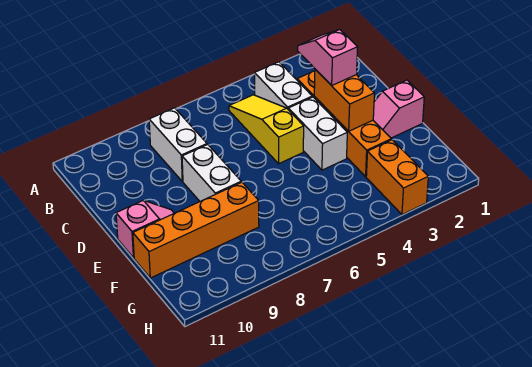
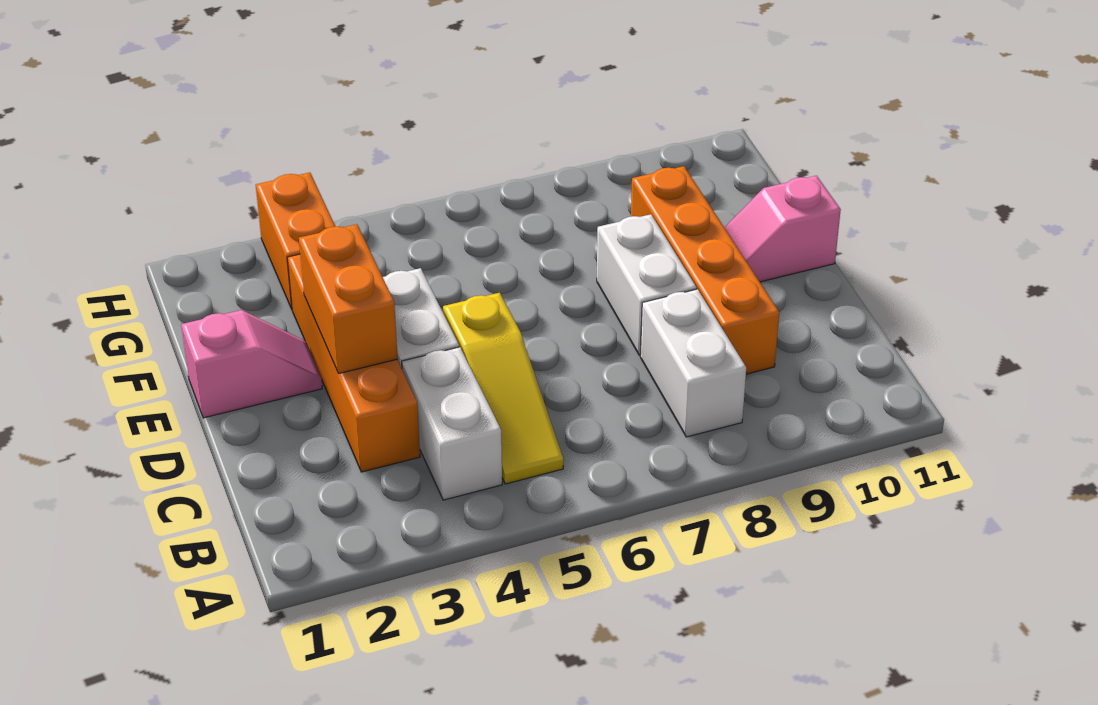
pink 1x2 slope [298,30,357,86] -> none
orange 1x4 brick [133,182,259,278] -> orange 1x4 brick turned to [631,166,779,374]

